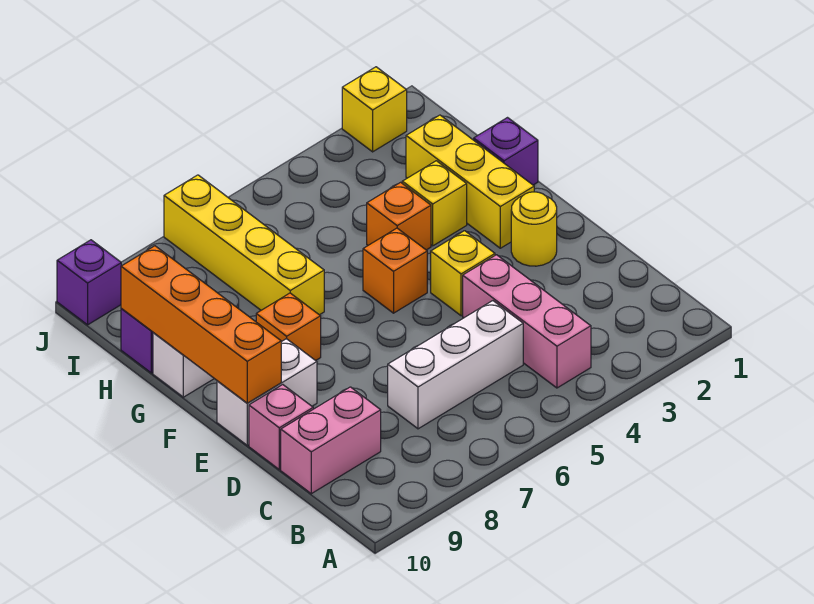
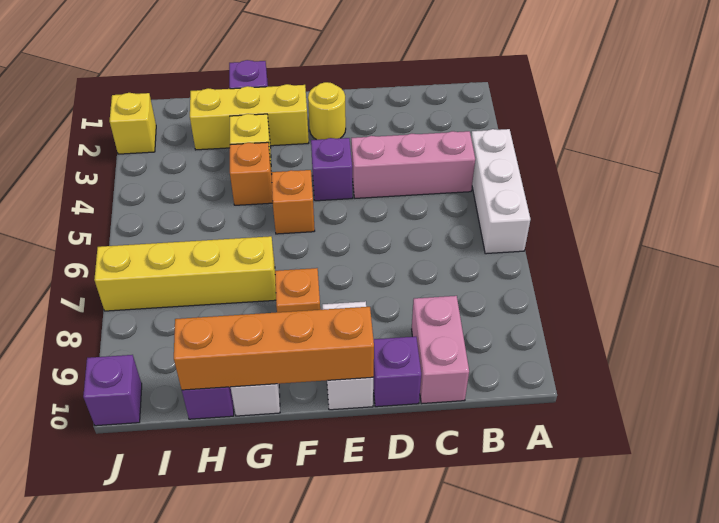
white 1x3 brick [388,301,523,429] -> white 1x3 brick moved to [471,129,530,254]
pink 1x1 brick [249,385,313,469] -> purple 1x1 brick [373,337,421,407]
yellow 1x1 brick [431,231,495,316] -> purple 1x1 brick [311,138,353,201]

